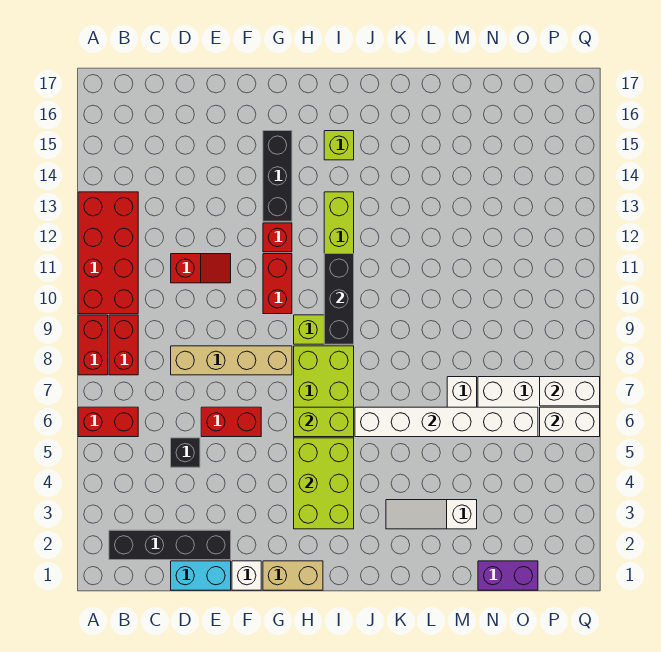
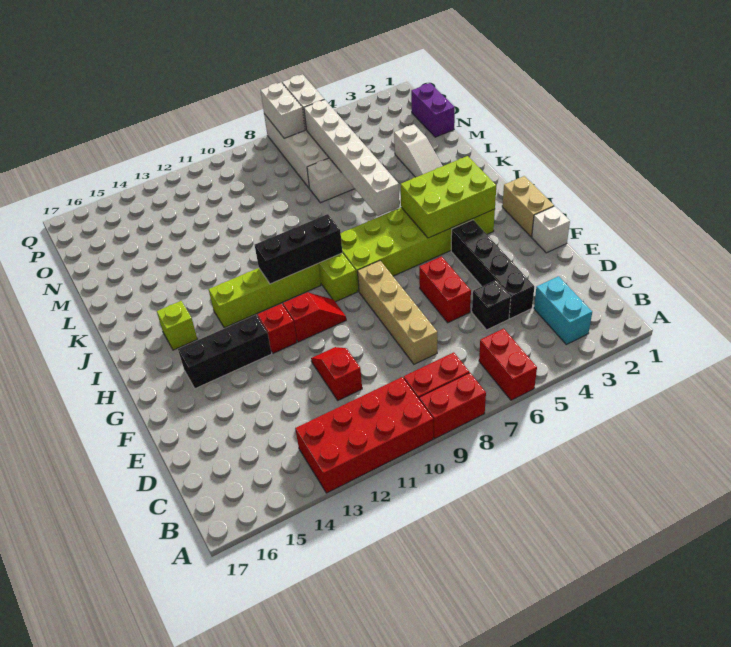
black 1x4 brick [109,530,231,560] -> black 1x4 brick moved to [451,220,534,319]
cyan 1x2 brick [171,561,231,590] -> cyan 1x2 brick moved to [534,276,592,344]
red 1x2 brick [263,254,292,314] -> red 1x2 slope [283,292,346,342]
lime 1x2 brick [294,407,354,437] -> none

